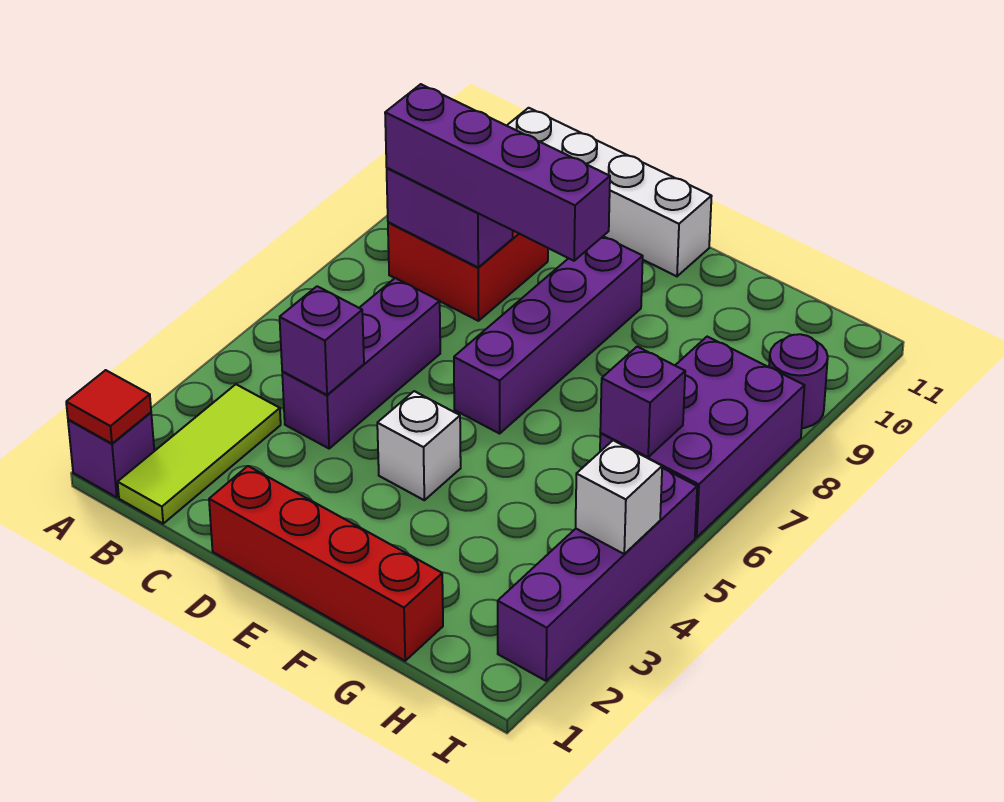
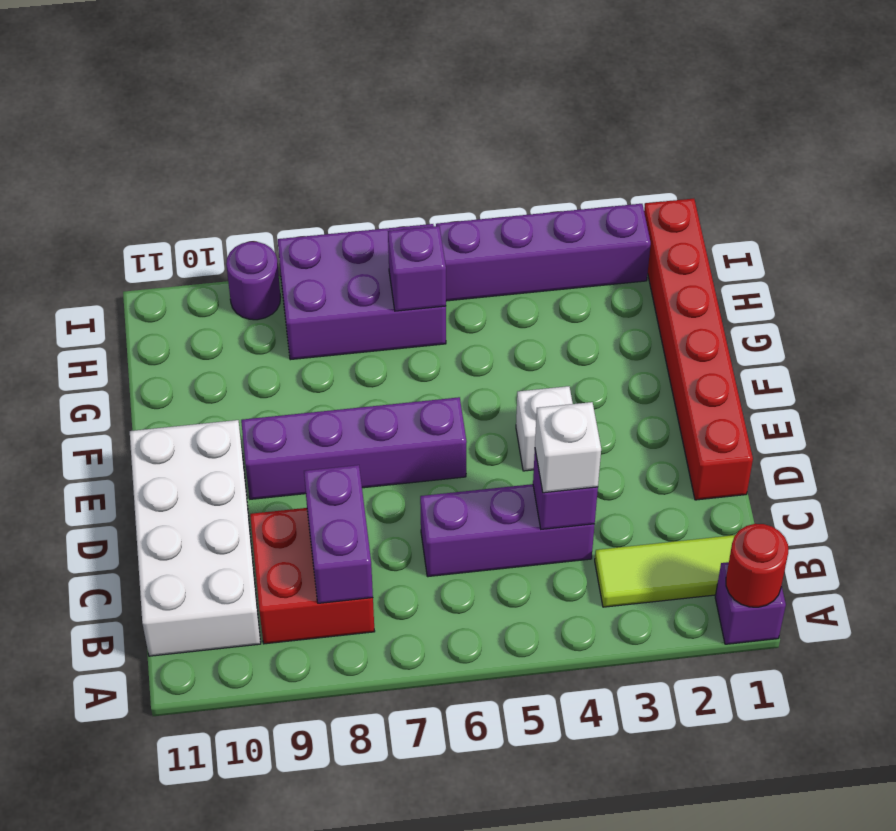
red 1x1 tile [66,370,151,444] -> red 1x1 round brick [726,524,788,607]
purple 1x4 brick [385,84,610,261] -> none
white 1x4 brick [507,108,712,276] -> white 2x4 brick [130,420,261,656]
red 1x4 brick [209,466,443,661] -> red 1x6 brick [644,199,753,500]
white 1x1 brick [576,440,662,554] -> white 1x1 brick moved to [535,402,601,493]

